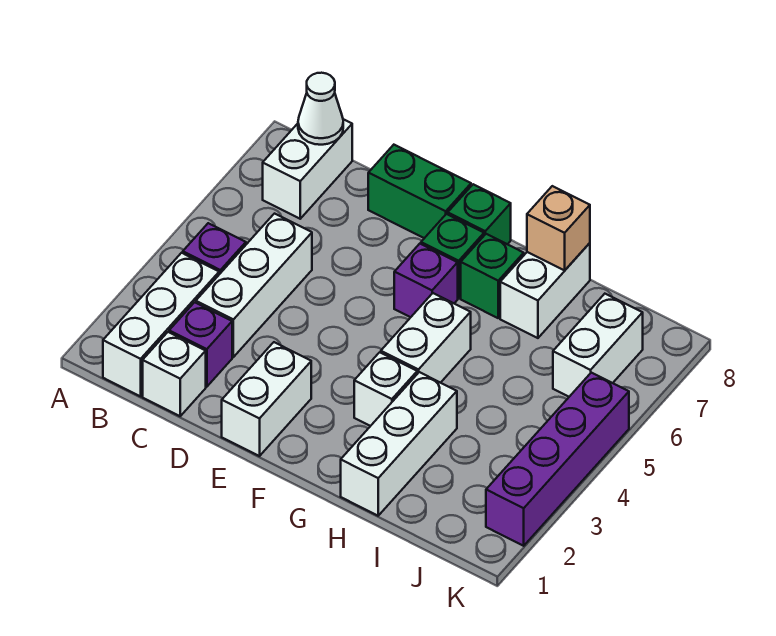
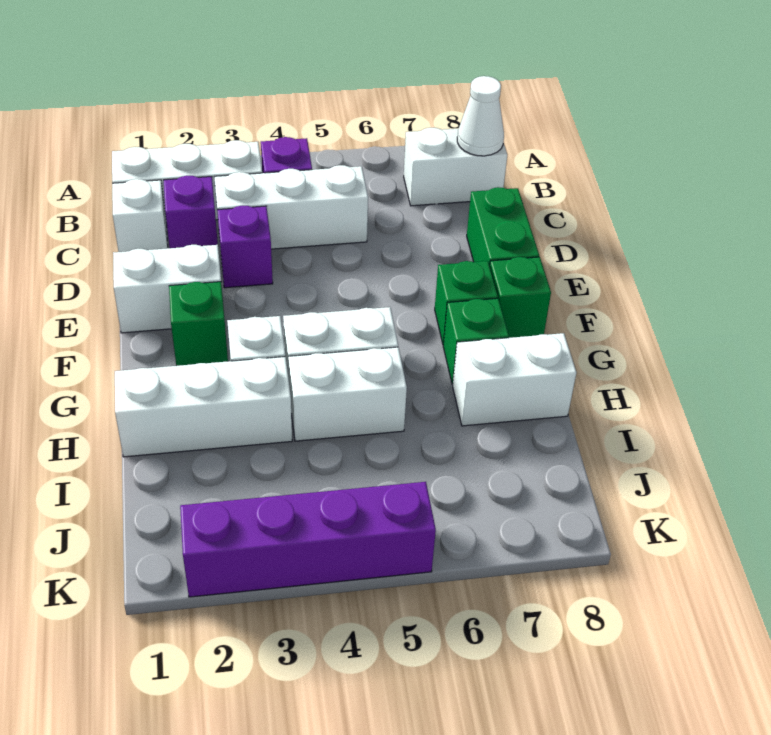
none -> green 1x1 brick [169,282,228,366]
purple 1x1 brick [394,244,458,317] -> purple 1x1 brick moved to [217,206,273,288]
tan 1x1 brick [527,186,590,270] -> none
white 1x2 brick [553,294,643,397] -> white 1x2 brick moved to [288,347,407,441]

